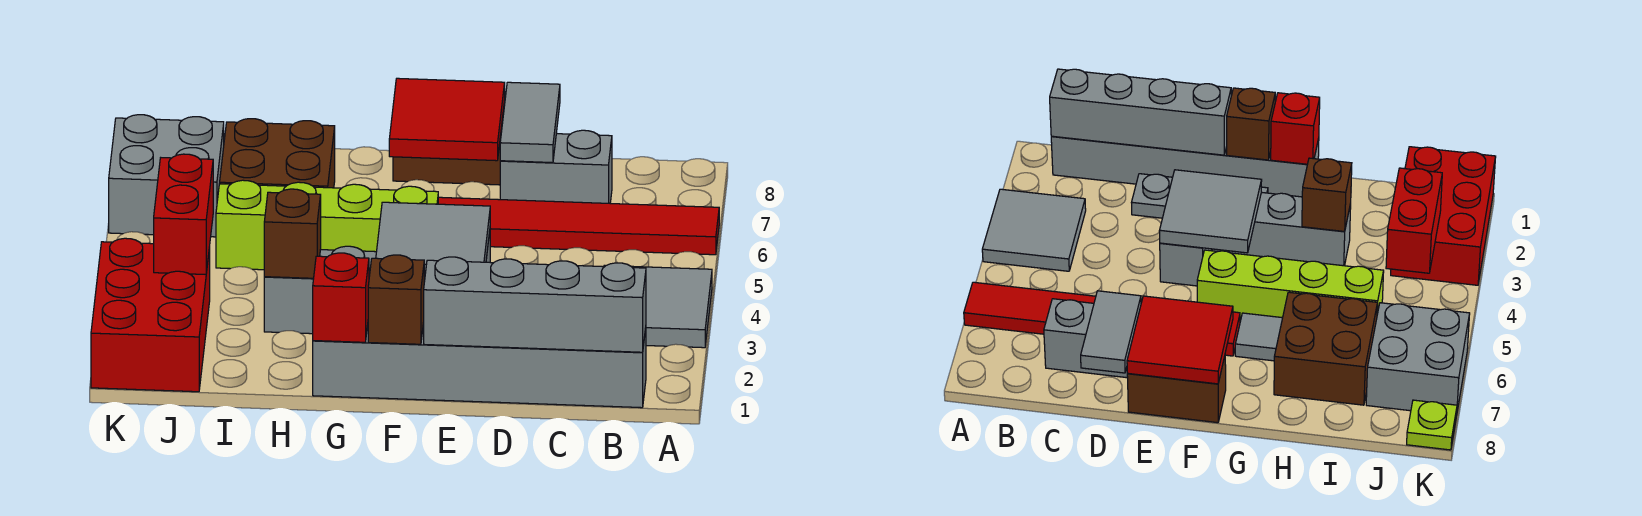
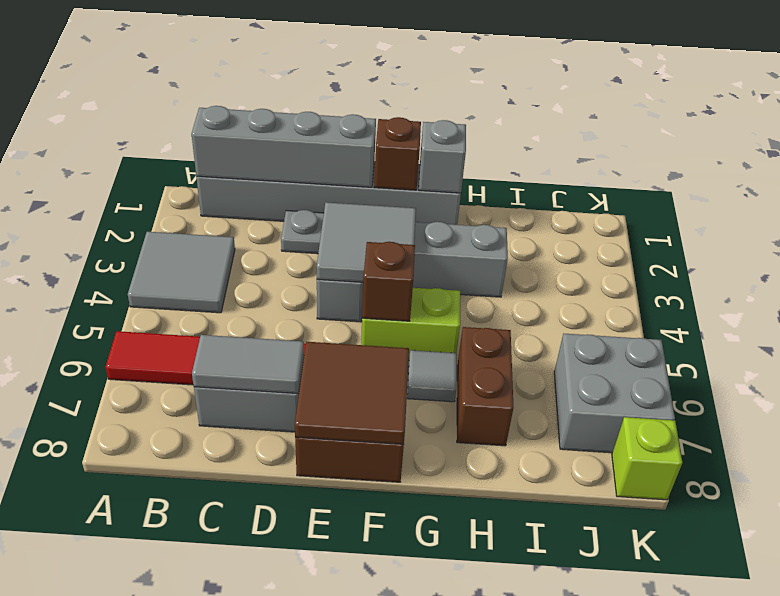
grey 1x2 tile [500,82,560,163] -> grey 1x2 tile turned to [192,335,304,394]
red 2x2 tile [389,78,505,161] -> brown 2x2 tile [295,342,409,445]
lime 1x4 brick [216,180,438,270] -> lime 1x2 brick [361,288,460,361]
red 1x1 brick [313,253,369,342] -> grey 1x1 brick [419,120,466,193]
brown 1x1 brick [264,189,321,278] -> brown 1x1 brick moved to [362,242,415,321]
brown 2x2 brick [220,119,335,188] -> brown 1x2 brick [457,327,514,446]
red 2x3 brick [91,238,210,392] -> none
red 1x2 brick [154,154,213,275] -> none
lime 1x1 plate [1407,400,1457,450] -> lime 1x1 brick [612,417,682,500]

